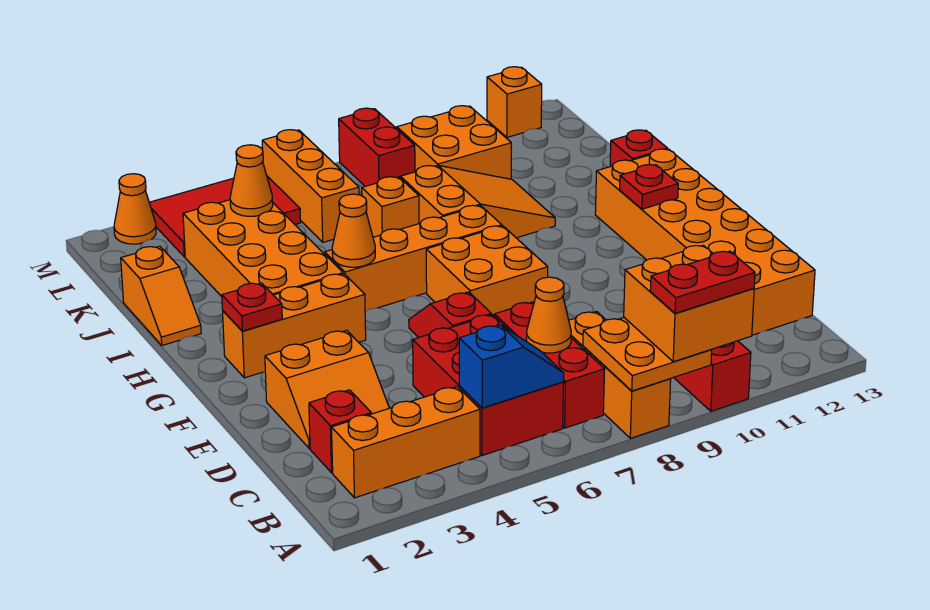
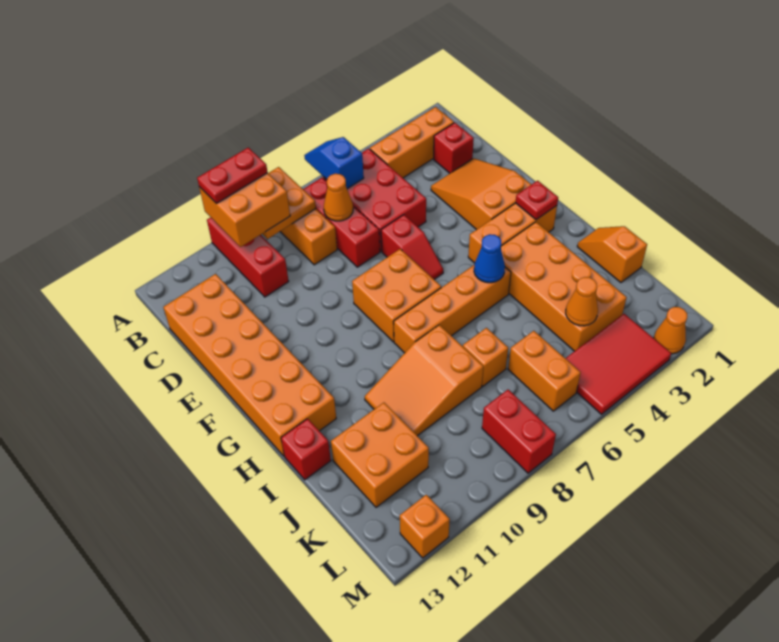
blue 1x2 slope [459,325,564,408] -> blue 1x2 slope turned to [304,137,364,189]
orange 2x2 slope [265,330,389,448] -> orange 2x3 slope [431,158,531,230]
red 1x1 plate [620,165,678,209] -> none
orange 1x1 cone [332,194,375,267] -> blue 1x1 cone [474,234,505,283]
orange 1x3 brick [262,130,359,242] -> orange 1x2 brick [508,331,581,411]
orange 2x2 brick [397,106,511,179] -> orange 2x2 brick moved to [331,403,429,507]

